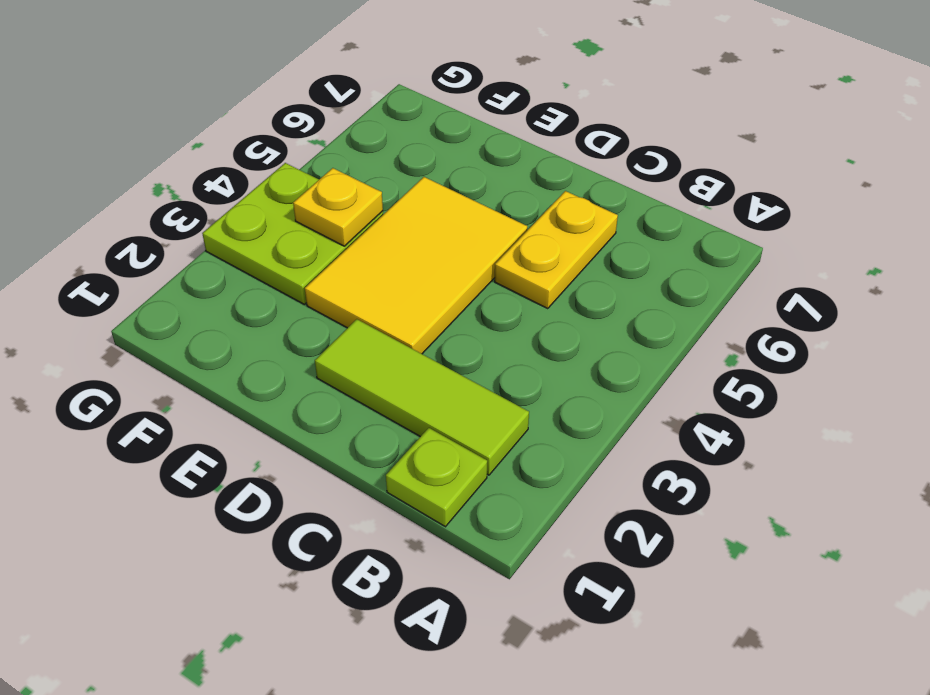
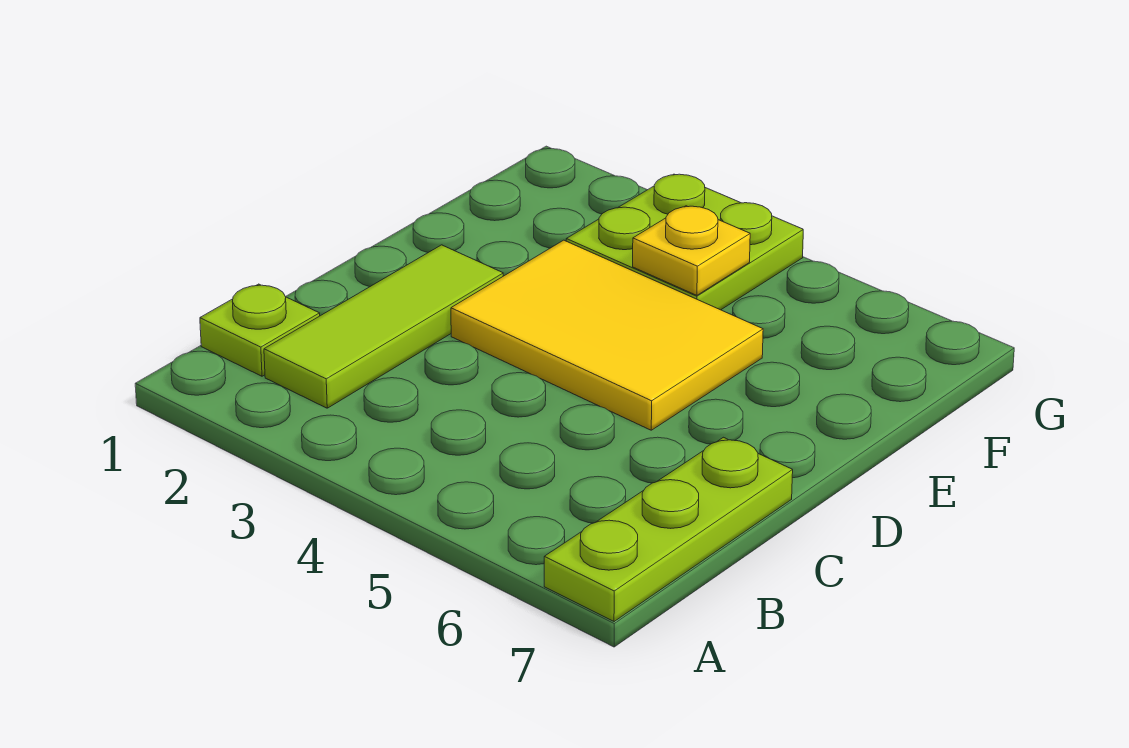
none -> lime 1x3 plate [544,437,793,622]
yellow 1x2 plate [495,191,618,308] -> none

